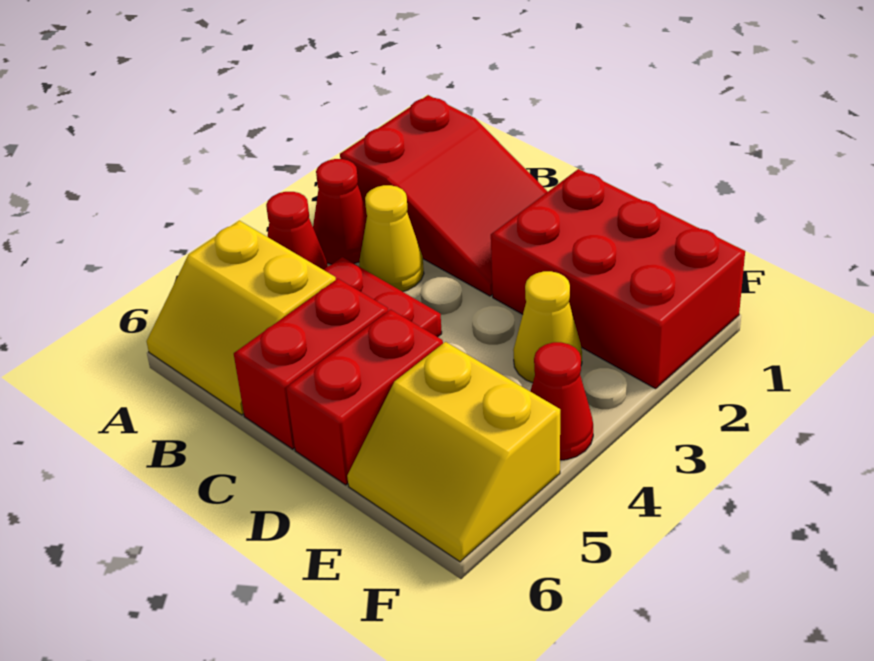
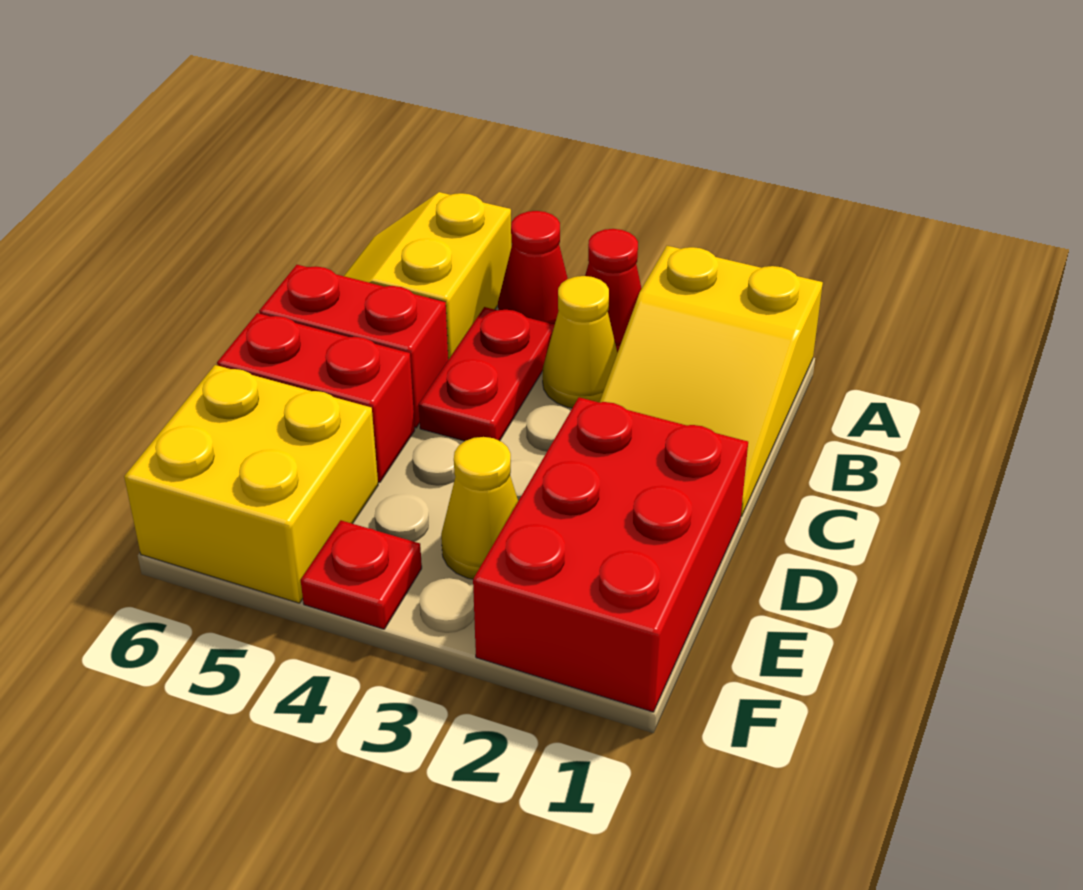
red 2x3 slope [340,95,548,296] -> yellow 2x3 slope [600,246,823,517]
yellow 2x2 slope [347,342,560,562] -> yellow 2x2 brick [124,365,378,603]
red 1x1 cone [530,342,593,460] -> red 1x1 plate [301,520,422,629]

